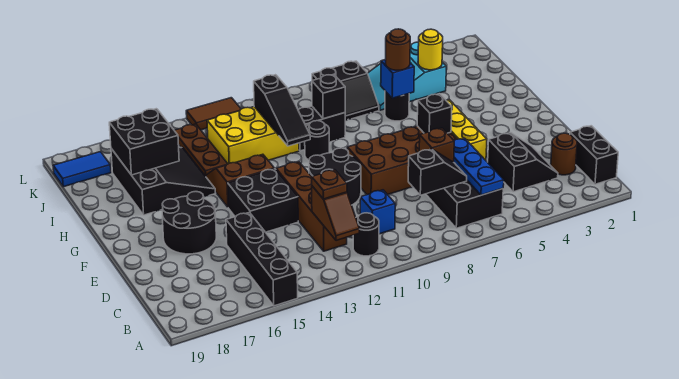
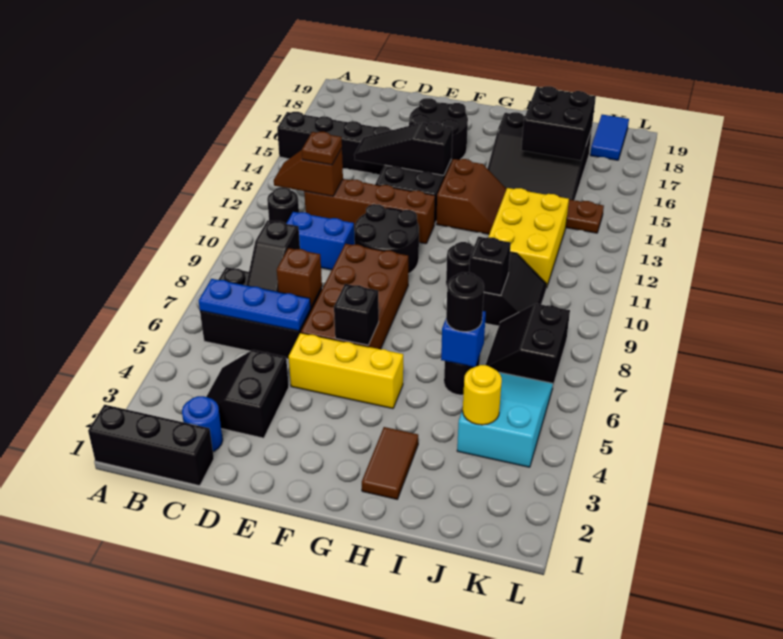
black 1x2 brick [570,126,618,184] -> black 1x3 brick [88,405,214,486]
brown 1x1 round brick [551,133,577,175] -> blue 1x1 round brick [182,396,223,452]
black 2x2 slope [488,133,558,192] -> black 2x2 slope turned to [206,350,289,438]
blue 1x1 brick [360,190,395,234] -> blue 1x2 brick [286,212,355,270]
black 1x3 slope [254,75,310,146] -> black 1x3 slope moved to [354,122,453,175]
brown 1x1 round brick [386,29,410,70] -> black 1x1 round brick [446,272,484,332]
brown 1x2 tile [186,98,241,130] -> brown 1x2 tile moved to [362,427,418,499]

